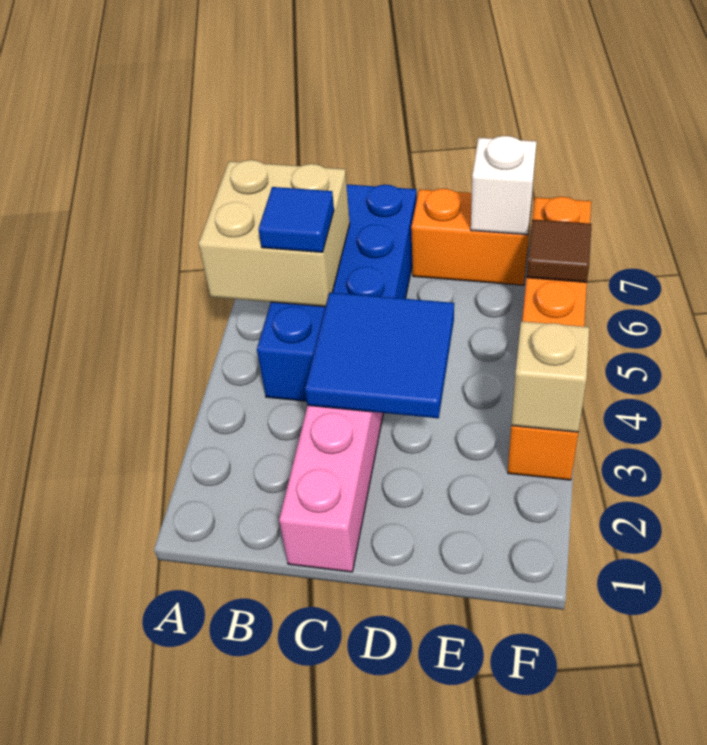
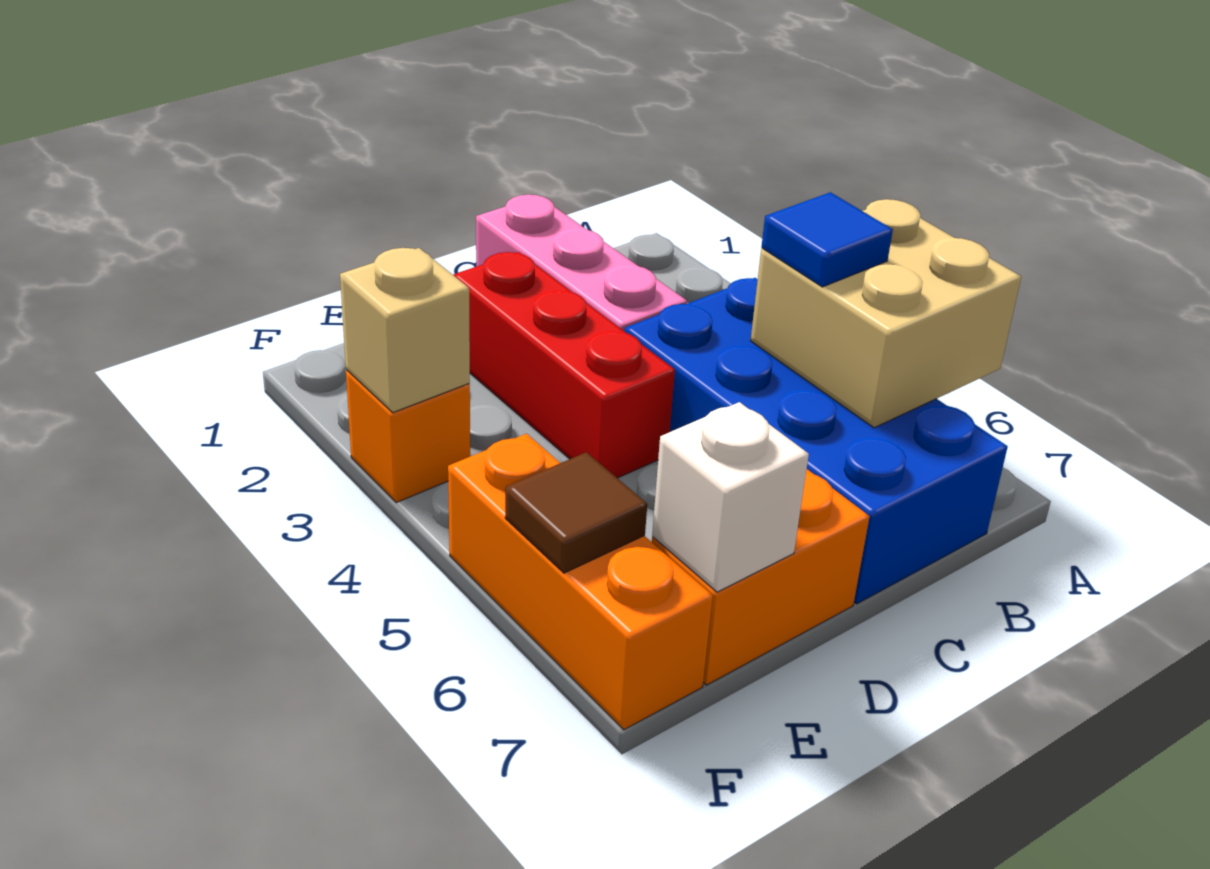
blue 2x2 tile [305,293,454,418] -> none
none -> red 1x3 brick [453,252,675,478]

